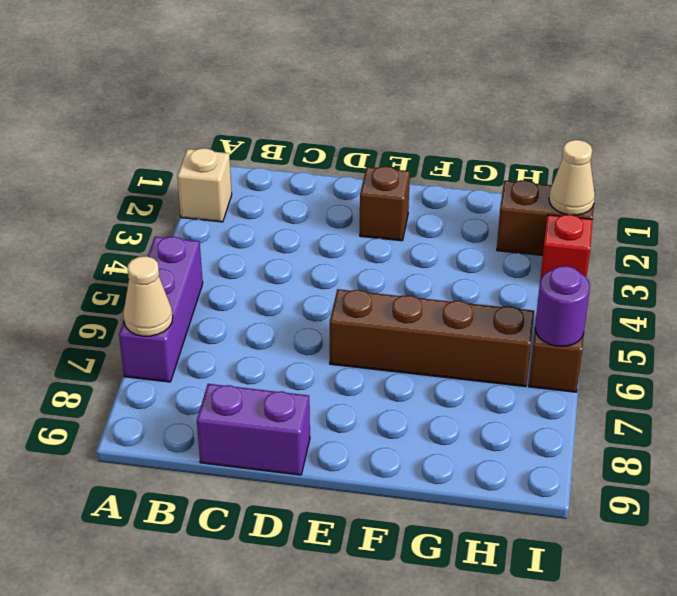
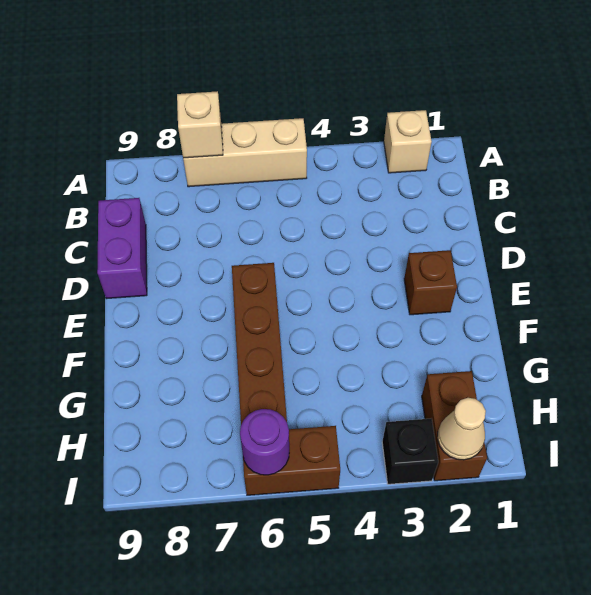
purple 1x3 brick [119,237,203,382] -> tan 1x3 brick [183,118,307,187]
tan 1x1 cone [123,256,173,336] -> tan 1x1 brick [177,91,223,158]
red 1x1 brick [541,215,593,278] -> black 1x1 brick [382,418,438,484]

